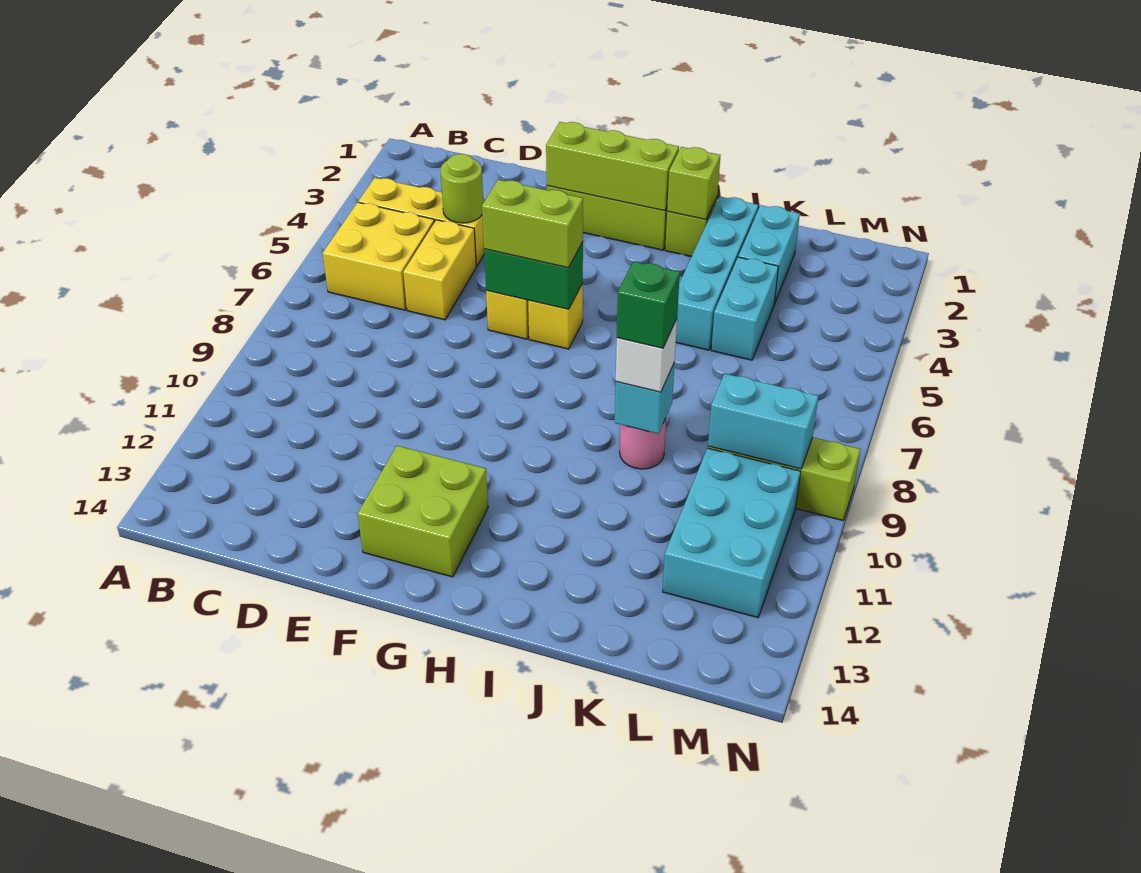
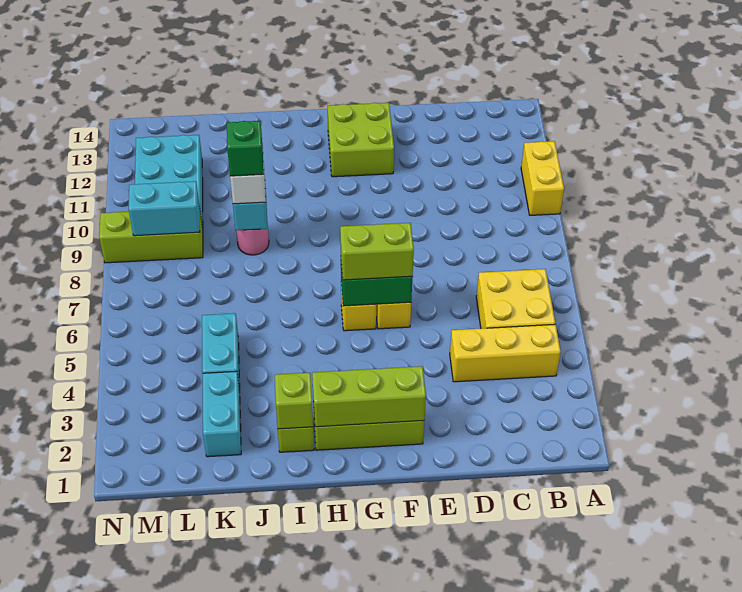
lime 1x1 round brick [440,154,483,223] -> none
yellow 1x2 brick [403,220,476,320] -> yellow 1x2 brick moved to [521,141,564,215]
cyan 1x4 brick [676,197,758,350] -> none

